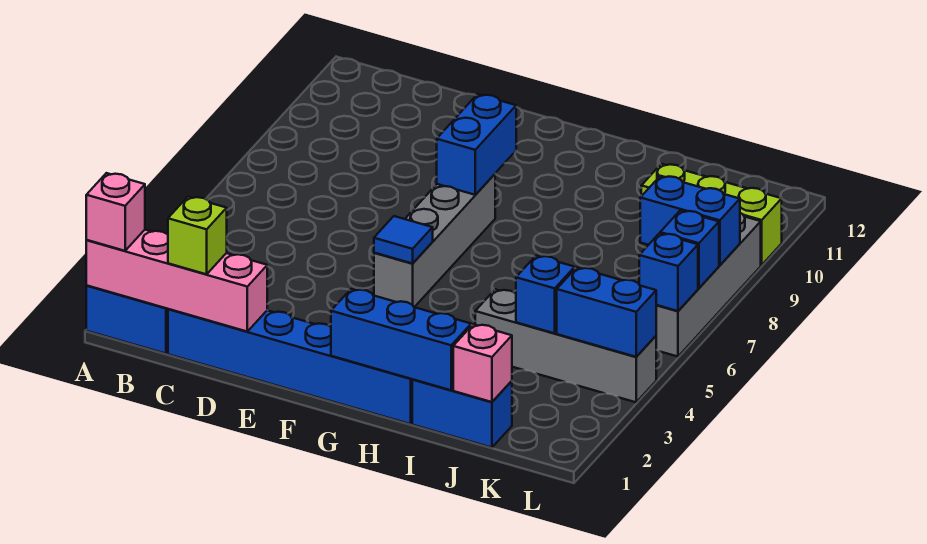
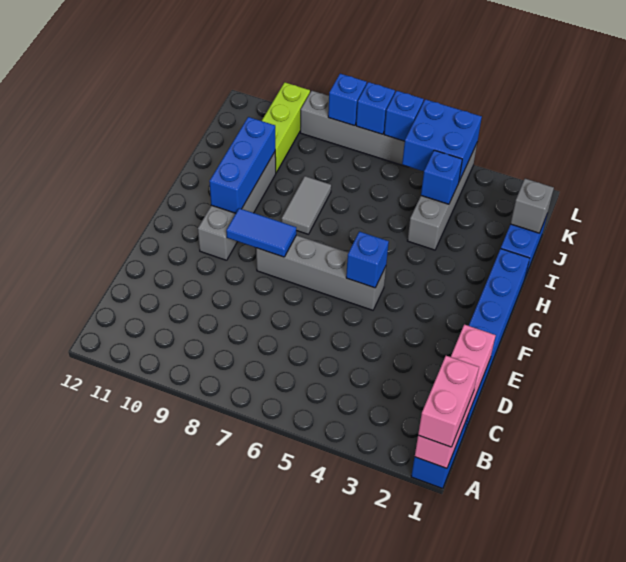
pink 1x1 brick [86,173,145,251] -> pink 1x2 brick [418,356,479,447]
lime 1x1 brick [168,197,227,274] -> none
blue 1x1 tile [374,216,433,264] -> blue 1x1 brick [346,231,389,288]
blue 1x2 brick [437,94,516,195] -> blue 1x2 tile [226,208,296,257]
none -> grey 1x4 brick [198,152,276,260]
blue 1x3 brick [331,289,471,390] -> blue 1x3 brick moved to [209,117,275,213]
none -> grey 1x2 tile [282,176,331,234]
pink 1x1 brick [453,324,512,402] -> grey 1x1 brick [511,179,554,233]
blue 1x2 brick [557,267,656,357] -> blue 2x2 brick [402,99,482,181]
blue 1x2 brick [640,176,740,265] -> blue 1x1 brick [328,74,367,126]

